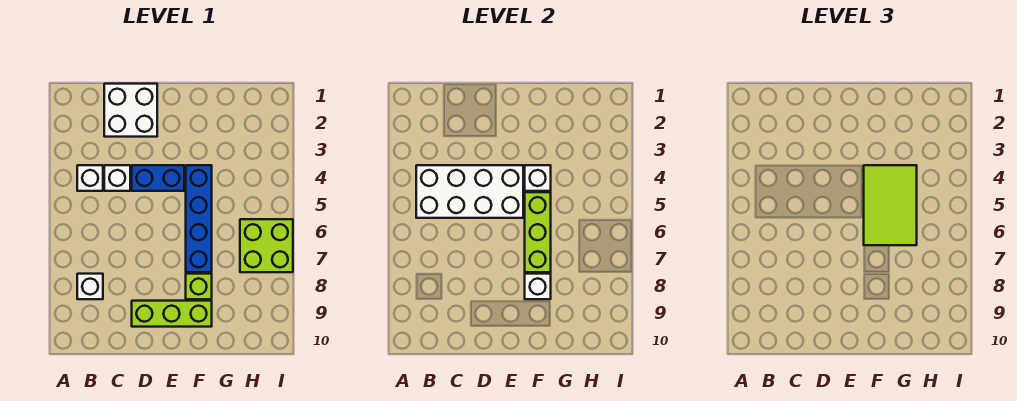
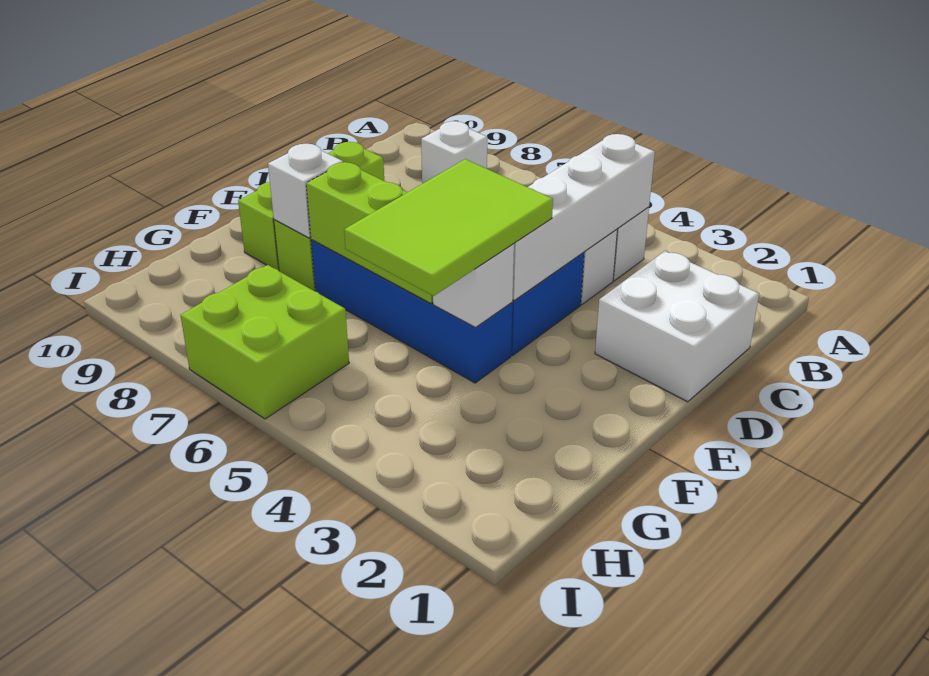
white 2x4 brick [416,165,523,218] -> white 1x4 brick [513,134,655,300]
lime 2x3 tile [864,165,917,245] -> lime 2x3 tile turned to [344,159,553,296]

